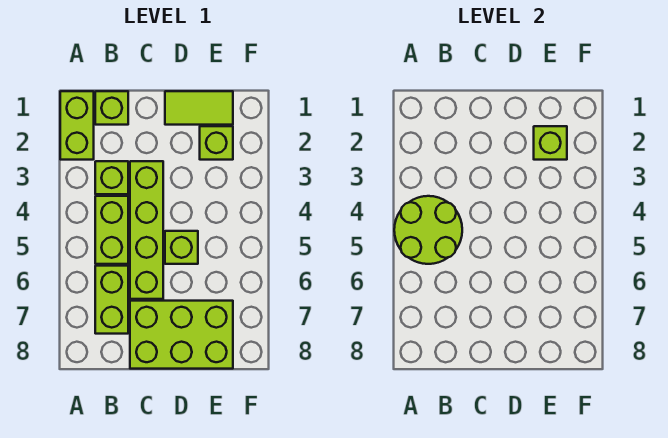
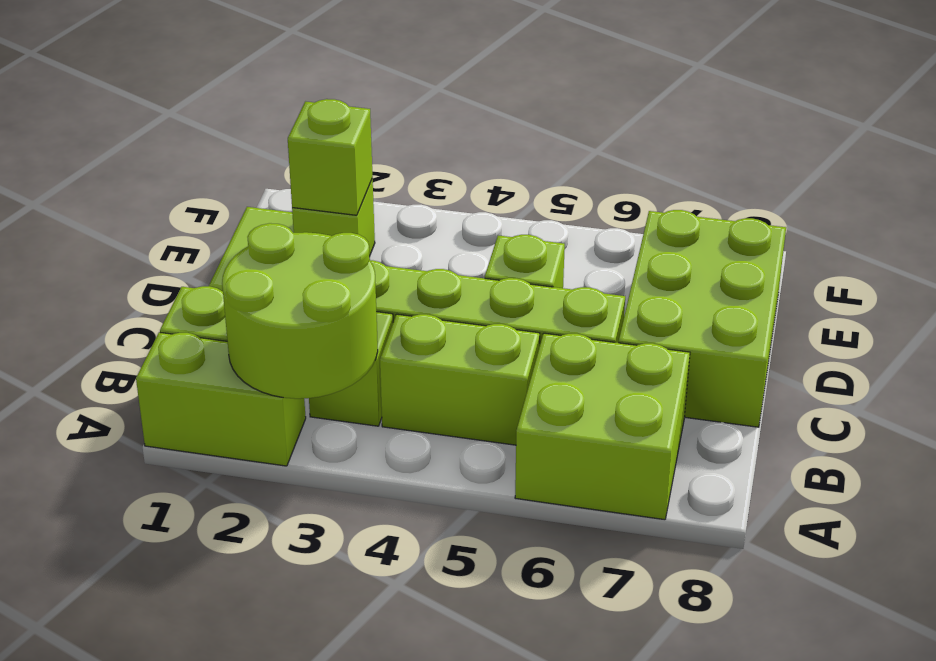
lime 2x2 round brick [394,196,462,264] -> lime 2x2 round brick moved to [222,223,378,399]
lime 1x2 brick [95,266,128,334] -> lime 2x2 brick [515,333,690,520]

